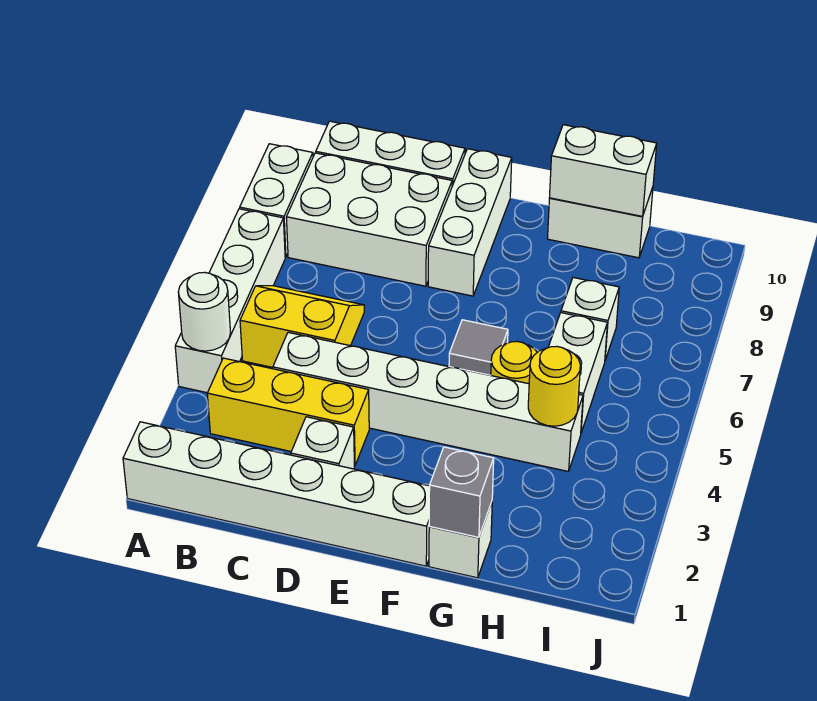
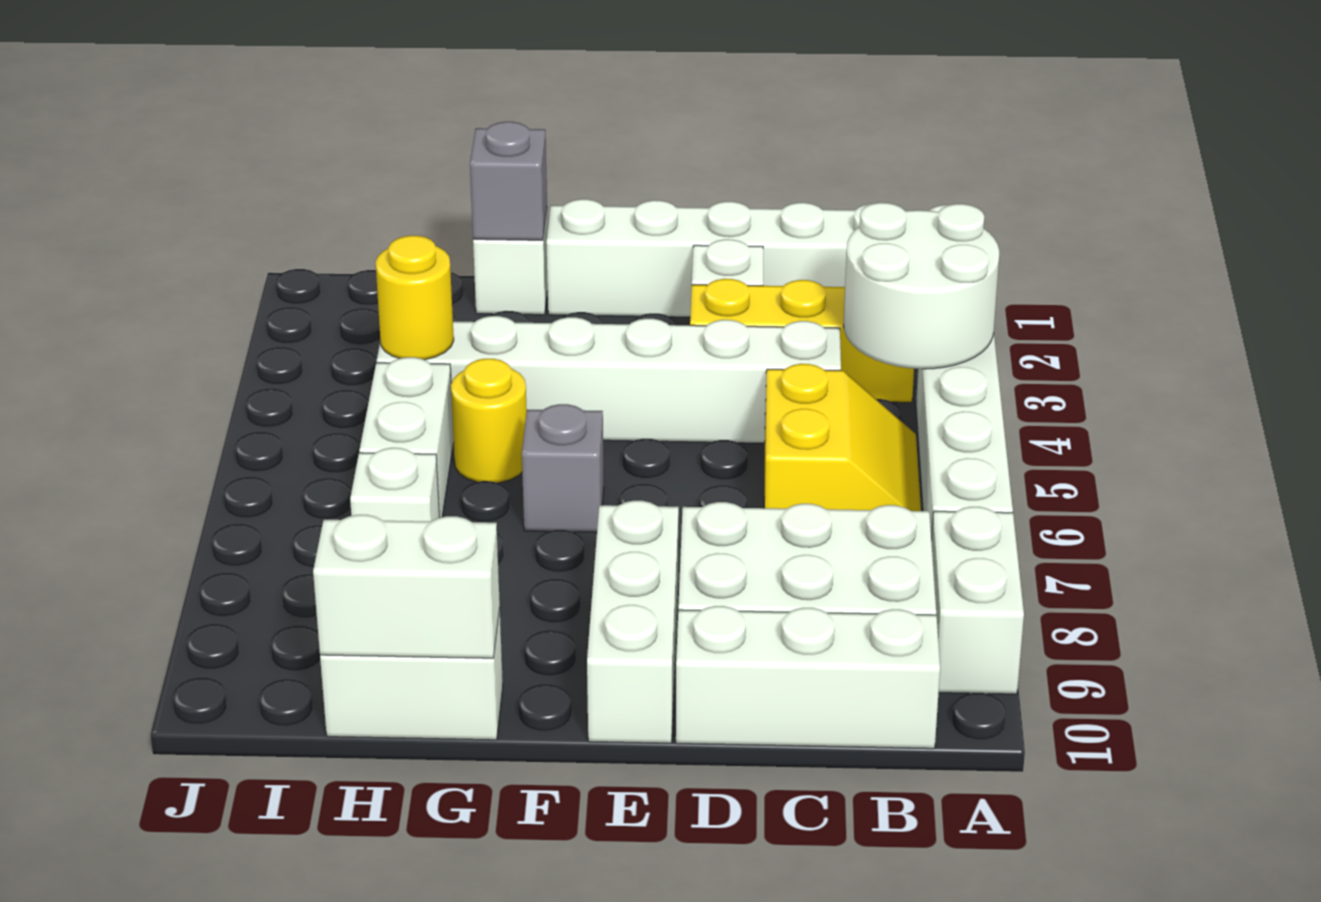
white 1x1 round brick [178,272,230,351] -> white 2x2 round brick [844,203,999,369]
yellow 2x2 slope [240,286,364,367] -> yellow 2x2 slope turned to [764,364,921,511]
grey 1x1 tile [449,320,508,375] -> grey 1x1 brick [522,404,604,532]

